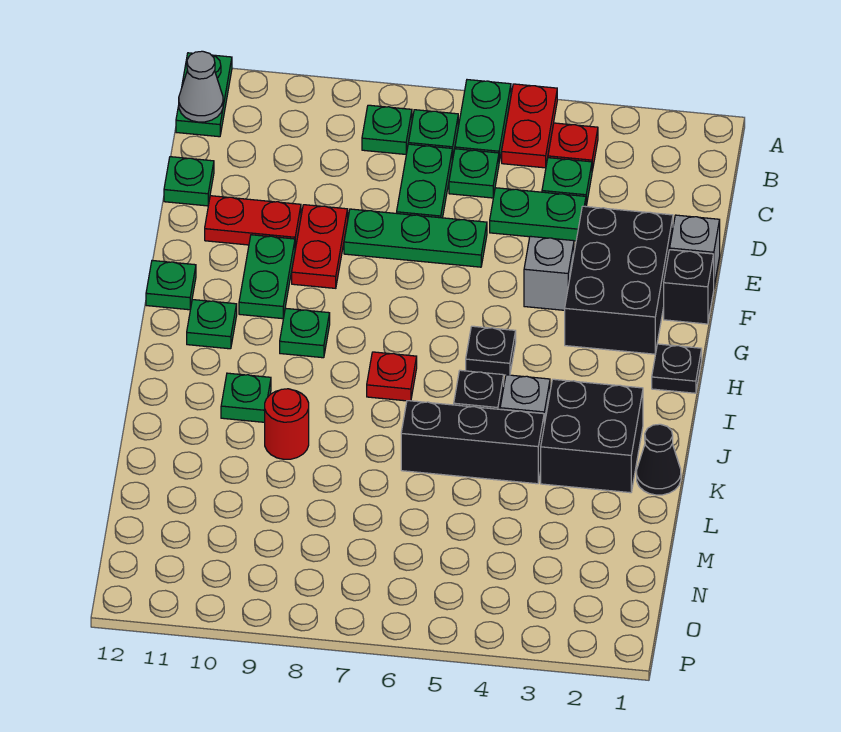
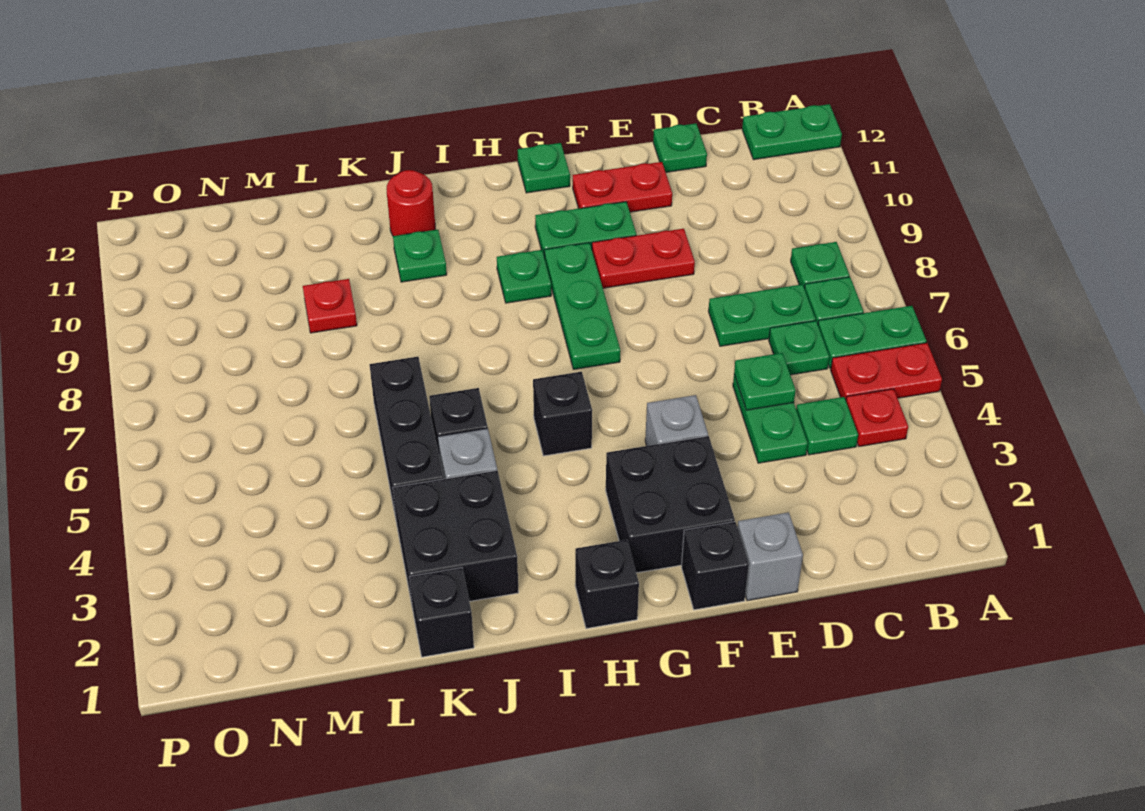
grey 1x1 cone [179,51,223,122] -> none
black 2x3 brick [565,206,673,354] -> black 2x2 brick [606,436,735,573]
green 1x3 plate [344,209,487,267] -> green 1x3 plate moved to [544,243,620,369]
red 1x2 plate [205,196,301,248] -> red 1x2 plate turned to [573,162,672,212]
black 1x1 plate [652,344,702,393] -> black 1x1 brick [575,540,639,629]
black 1x1 plate [466,326,516,375] -> black 1x1 brick [533,372,592,456]
green 1x1 plate [187,300,237,349] -> green 1x1 plate moved to [734,353,796,410]
red 1x1 plate [367,352,417,401] -> red 1x1 plate moved to [303,279,357,333]
black 1x1 cone [637,424,681,495] -> black 1x1 brick [409,568,474,657]
red 1x1 round brick [265,389,309,459] -> red 1x1 round brick moved to [387,170,435,236]

